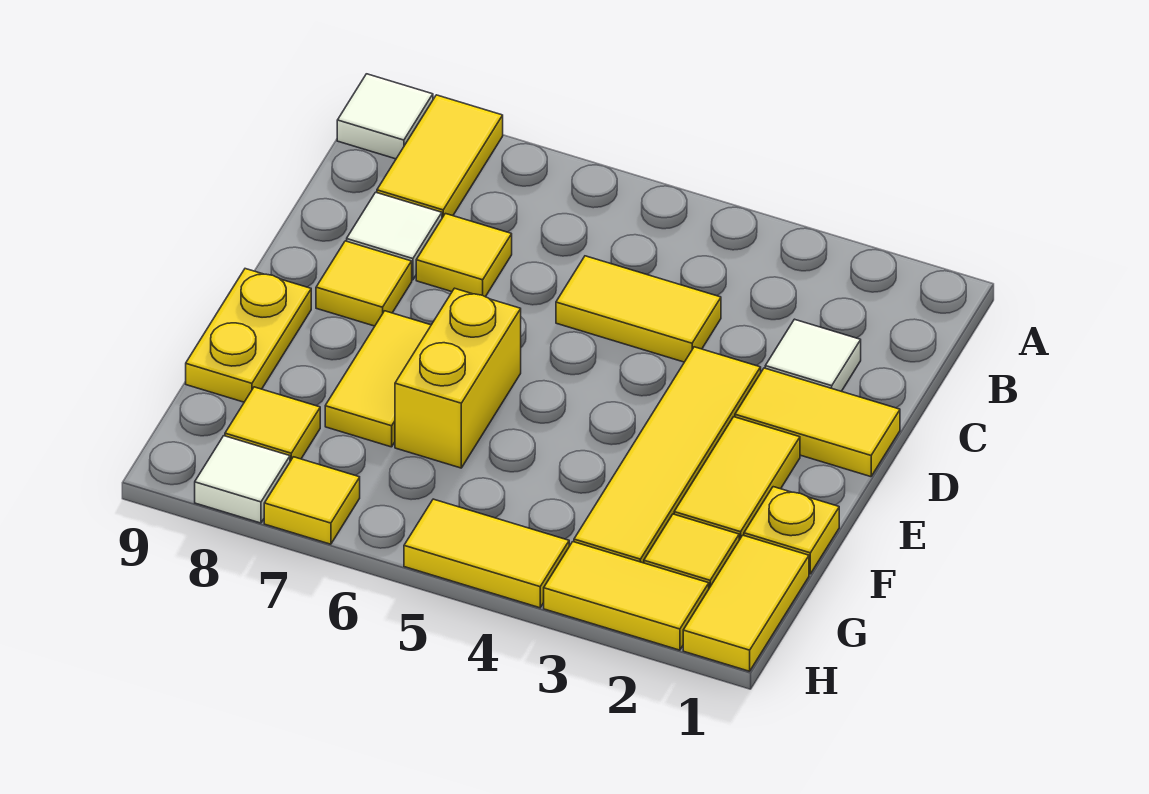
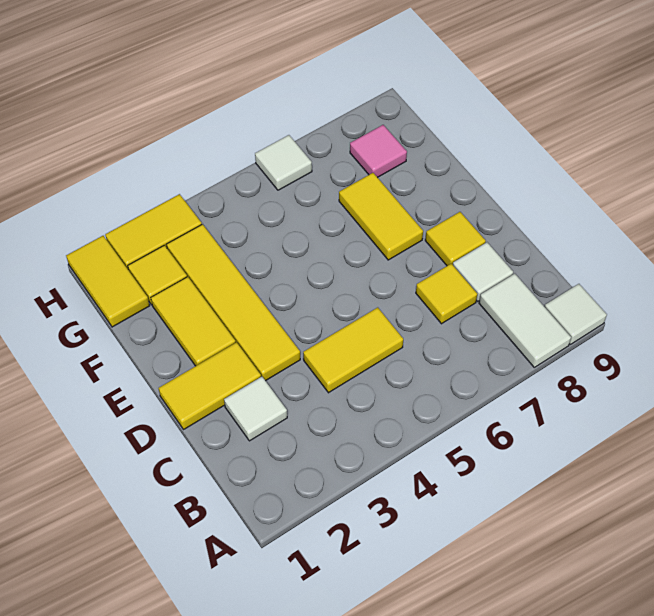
yellow 1x2 tile [377,95,503,218] -> white 1x2 tile [479,274,571,367]
yellow 1x2 brick [395,288,521,468] -> none
yellow 1x2 plate [186,269,311,402] -> none
yellow 1x1 plate [744,487,839,574] -> none
yellow 1x1 tile [225,387,320,461] -> pink 1x1 tile [350,125,407,178]
yellow 1x2 tile [404,499,569,608] -> none
yellow 1x1 tile [264,457,360,544] -> none
white 1x1 tile [195,436,290,523] -> white 1x1 tile moved to [255,135,312,190]

